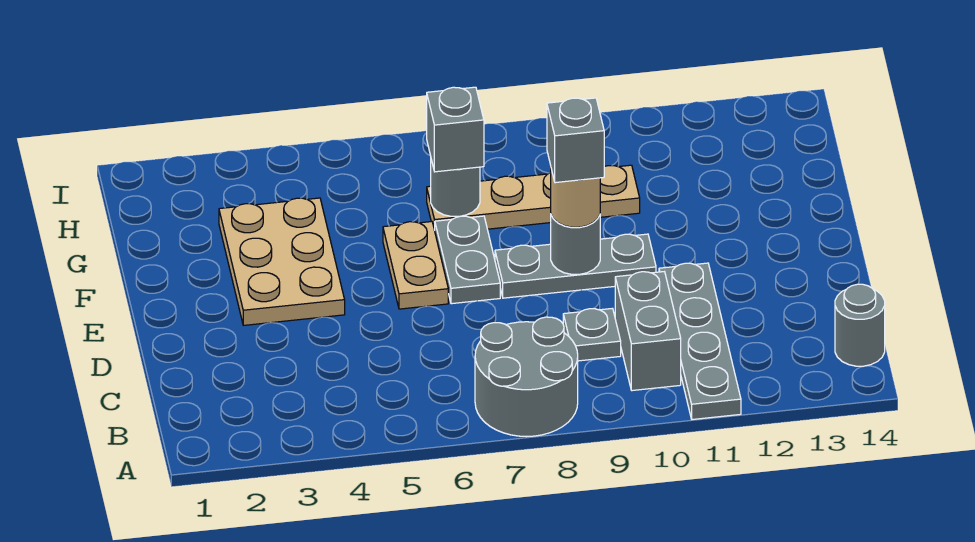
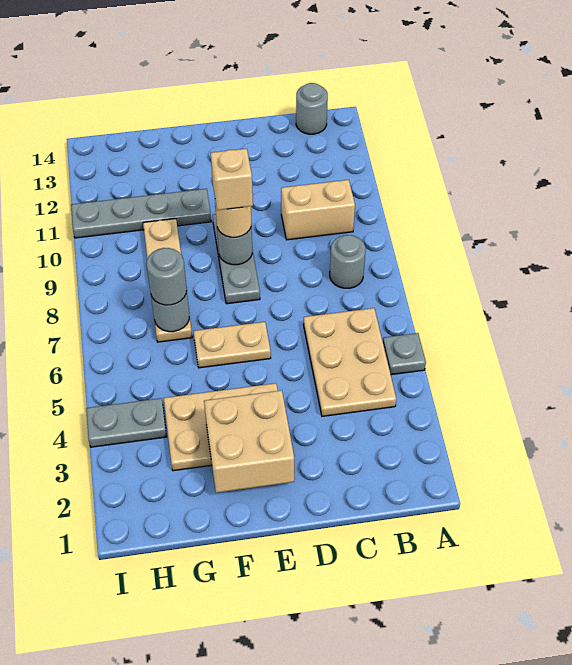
grey 2x2 round brick [475,317,578,437] -> grey 1x1 round brick [330,235,365,288]
grey 1x4 plate [659,263,741,419] -> grey 1x4 plate moved to [71,189,211,238]
none -> tan 2x3 plate [303,308,396,416]
grey 1x2 brick [615,272,681,391] -> tan 1x2 brick [281,180,355,240]
grey 1x1 plate [563,308,621,361] -> grey 1x1 plate moved to [383,333,426,375]
none -> tan 2x2 brick [204,390,294,493]
grey 1x2 plate [435,216,500,304] -> grey 1x2 plate moved to [86,398,167,447]
grey 1x1 brick [547,98,604,183] -> tan 1x1 brick [211,149,253,210]
grey 1x1 brick [427,87,484,172] -> grey 1x1 round brick [146,248,187,305]

